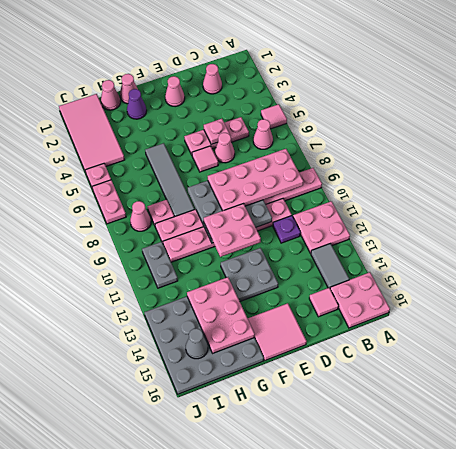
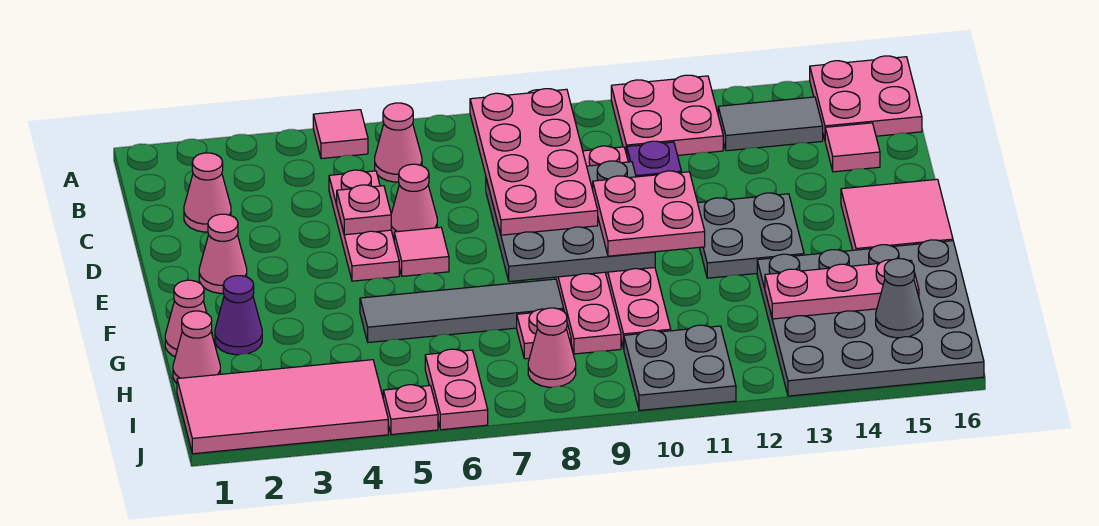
pink 2x3 plate [187,277,255,353] -> pink 1x3 plate [765,260,919,319]
grey 1x2 plate [142,242,178,288] -> grey 2x2 plate [624,325,736,410]
pink 1x2 plate [92,180,126,224] -> pink 1x2 plate turned to [425,349,488,430]

